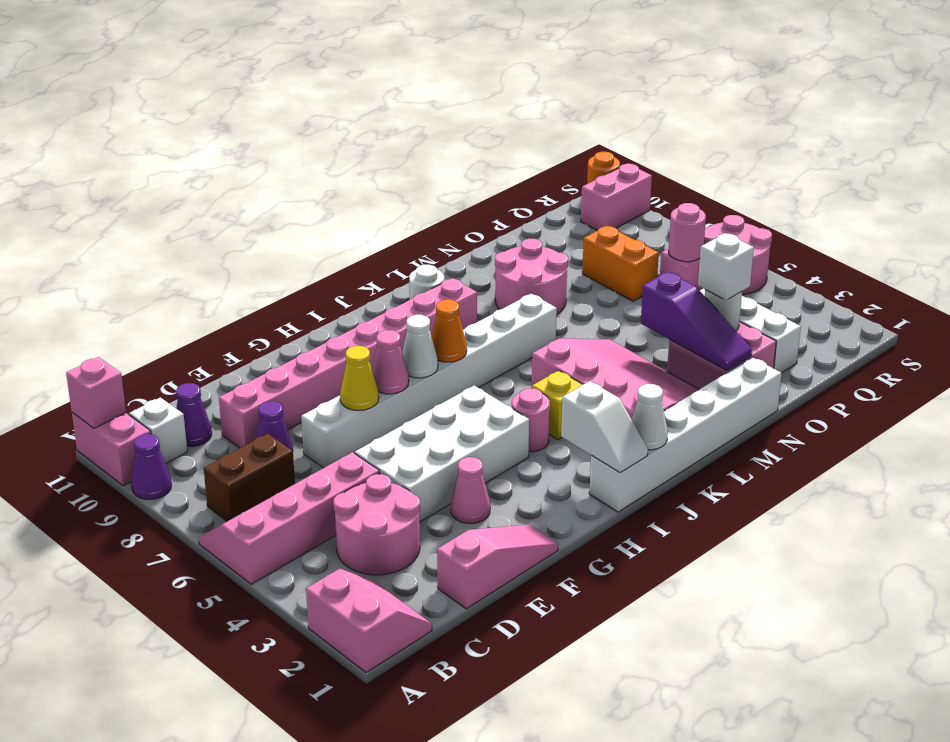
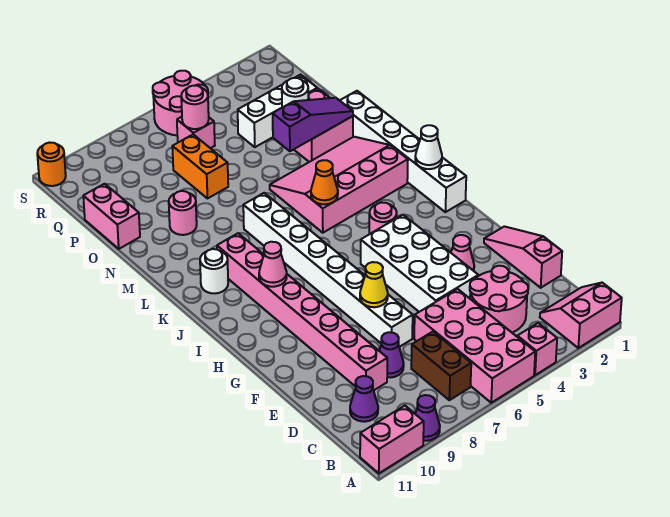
pink 2x4 slope [199,452,380,584] -> pink 2x4 brick [414,289,535,403]
pink 1x1 brick [66,357,126,428] -> pink 1x1 brick moved to [517,323,557,375]
white 1x1 brick [129,397,187,464] -> none
pink 1x1 cone [372,330,409,394] -> pink 1x1 cone moved to [259,242,287,287]
white 1x1 cone [402,315,438,378] -> none
white 1x2 slope [561,381,648,473] -> none
orange 1x1 cone [432,300,467,362] -> orange 1x1 cone moved to [311,160,338,204]
yellow 1x1 brick [532,370,582,440] -> none
pink 2x2 round brick [495,239,568,314] -> pink 1x1 round brick [169,191,197,235]
white 1x1 brick [698,233,754,300] -> none
orange 1x2 brick [582,226,659,301] -> orange 1x2 brick turned to [172,134,228,199]
pink 1x2 brick [581,164,652,231] -> pink 1x2 brick moved to [83,184,140,249]

